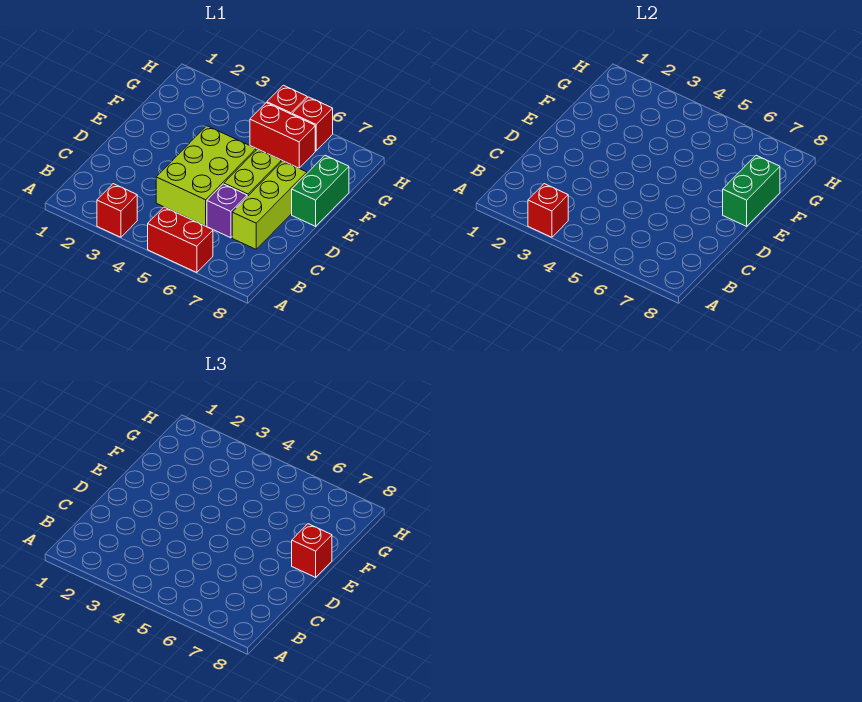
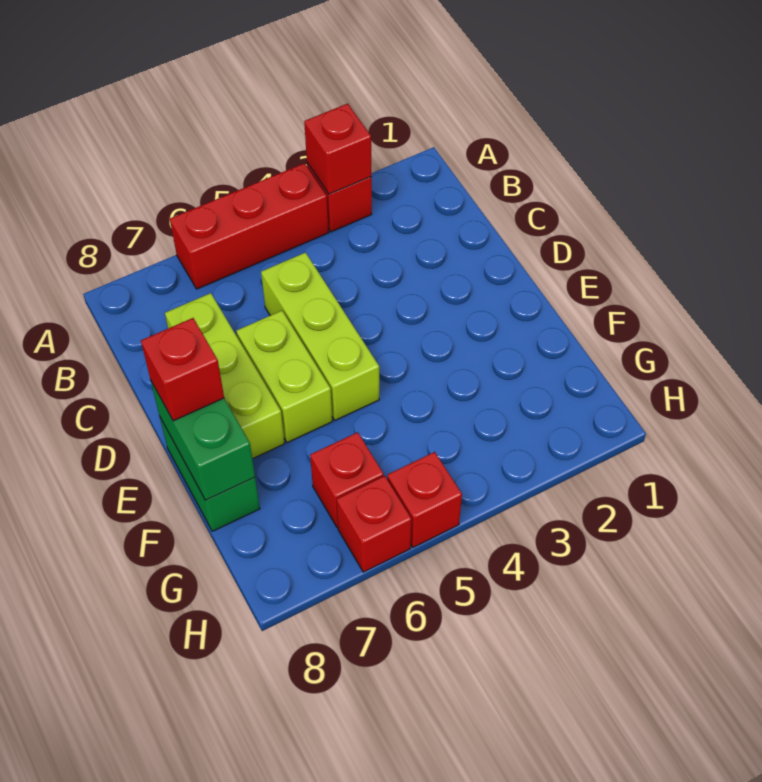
red 1x2 brick [148,207,213,273] -> red 1x3 brick [170,163,329,289]
lime 2x3 brick [156,126,256,226] -> lime 1x3 brick [261,253,379,420]
purple 1x1 brick [207,184,247,238] -> none
red 1x2 brick [250,103,315,168] -> red 1x1 brick [310,432,384,527]

